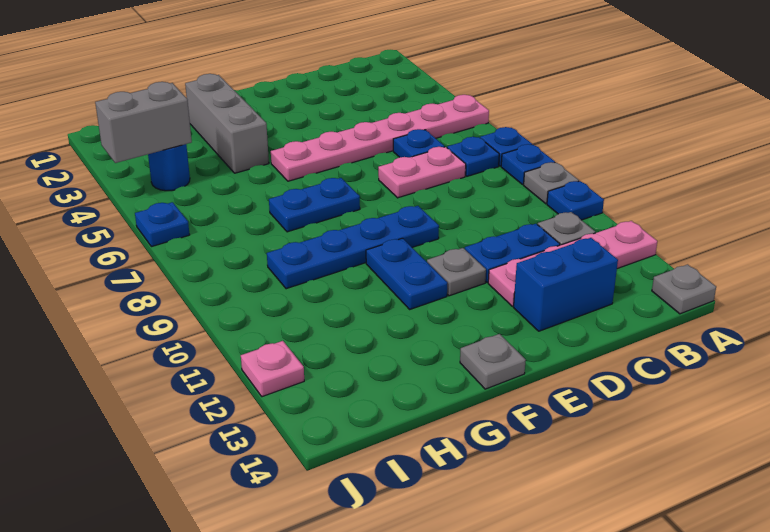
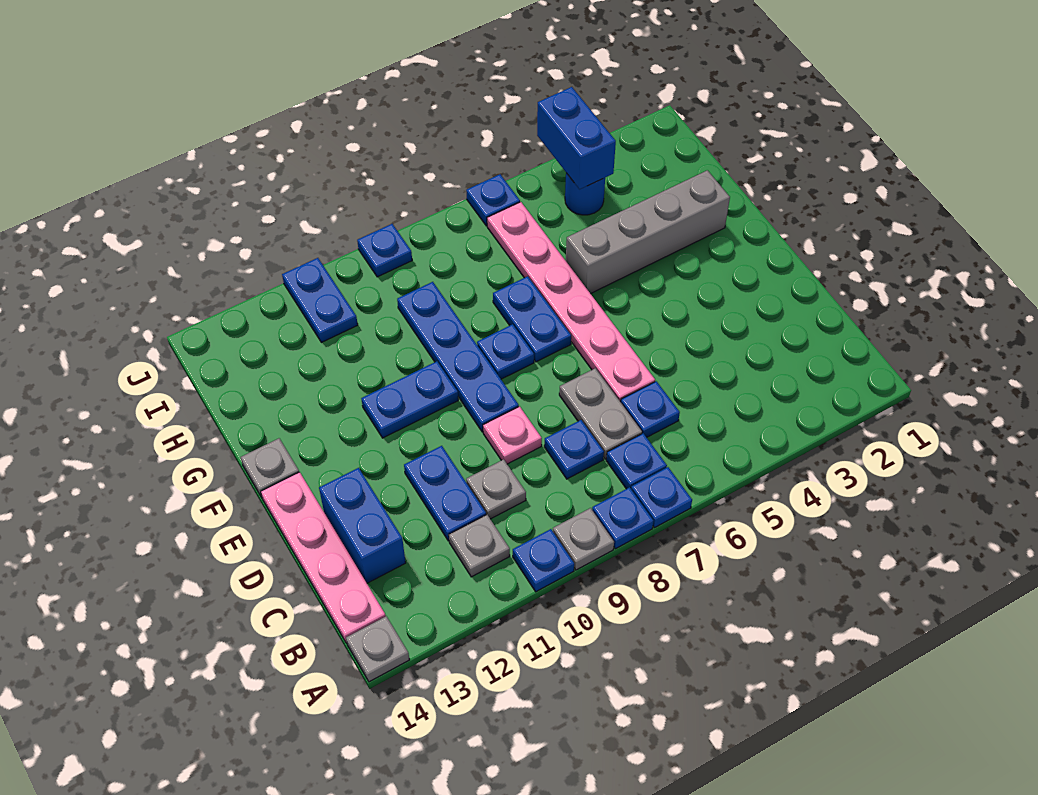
pink 1x6 plate [271,95,489,181] -> pink 1x6 plate moved to [487,202,655,402]
pink 1x4 plate [488,221,657,306] -> pink 1x4 plate moved to [261,472,386,643]
pink 1x2 plate [378,147,466,198] -> grey 1x2 plate [559,368,642,459]
none -> blue 1x1 plate [544,420,604,479]
grey 1x1 plate [427,248,486,296] -> grey 1x1 plate moved to [466,459,526,519]
none -> blue 1x1 plate [477,324,534,379]
grey 1x3 brick [185,74,269,173] -> grey 1x4 brick [566,170,730,294]
grey 1x2 brick [95,82,192,163] -> blue 1x2 brick [537,87,616,189]
none -> blue 1x2 plate [282,258,358,342]
none -> blue 1x1 plate [357,224,412,277]
pink 1x1 plate [241,341,304,397] -> pink 1x1 plate moved to [483,406,542,464]

